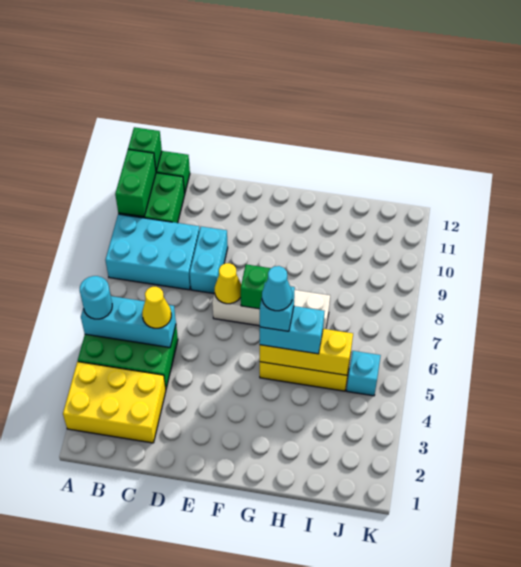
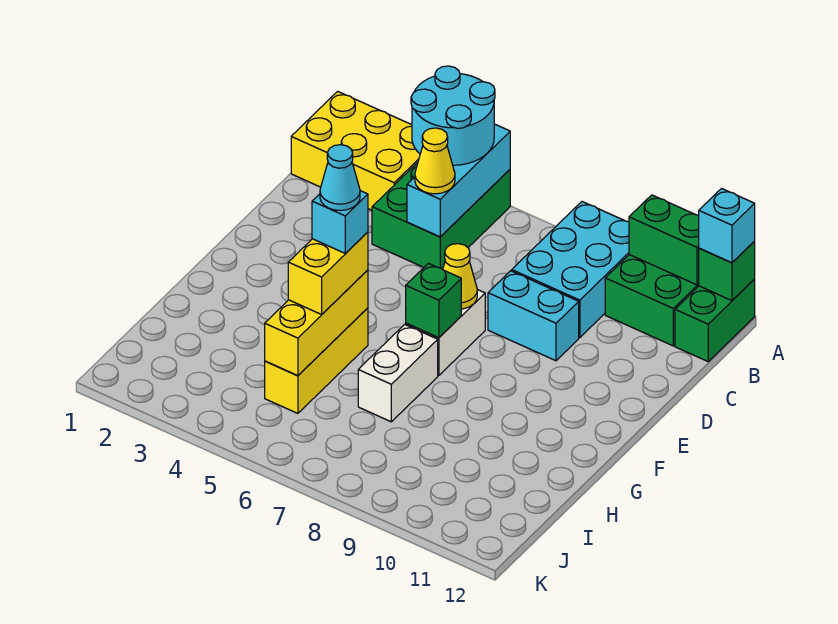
yellow 2x3 brick [63,362,166,443] -> yellow 2x3 brick turned to [291,91,420,210]
cyan 1x1 round brick [80,276,112,319] -> cyan 2x2 round brick [411,66,495,165]
cyan 1x2 brick [260,306,324,354] -> yellow 1x2 brick [288,232,368,314]
cyan 1x1 brick [347,351,381,396] -> cyan 1x1 brick moved to [699,189,755,263]

